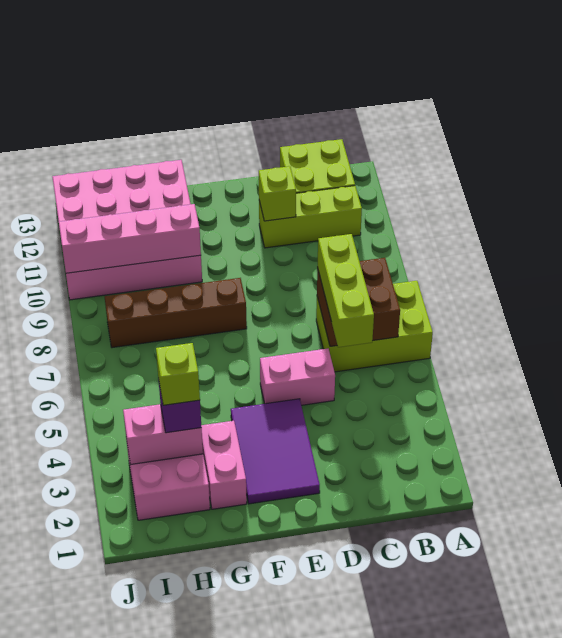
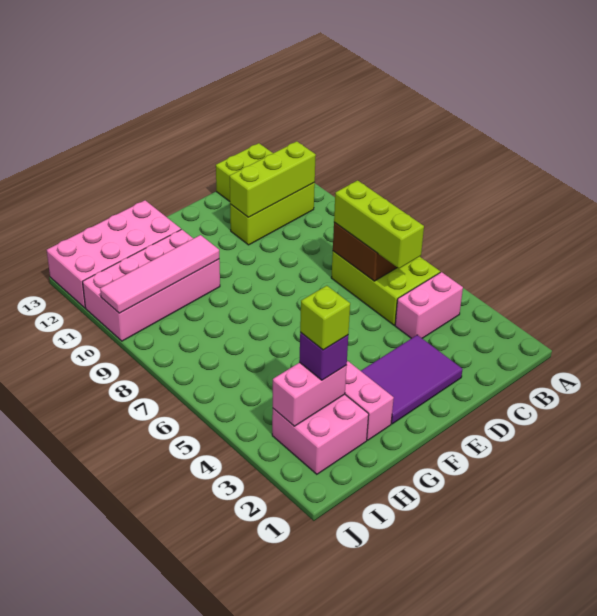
lime 2x3 brick [316,281,433,372] -> lime 2x3 brick turned to [331,251,440,325]
pink 1x2 brick [260,349,335,405] -> pink 1x2 brick moved to [395,272,463,338]
lime 1x1 brick [259,166,296,221] -> lime 1x3 brick [230,141,316,217]
purple 2x3 tile [231,399,320,504] -> purple 2x3 tile turned to [361,335,463,424]
brown 1x4 brick [105,278,247,348] -> none
pink 1x4 brick [59,204,201,273] -> pink 1x4 tile [100,235,219,313]

